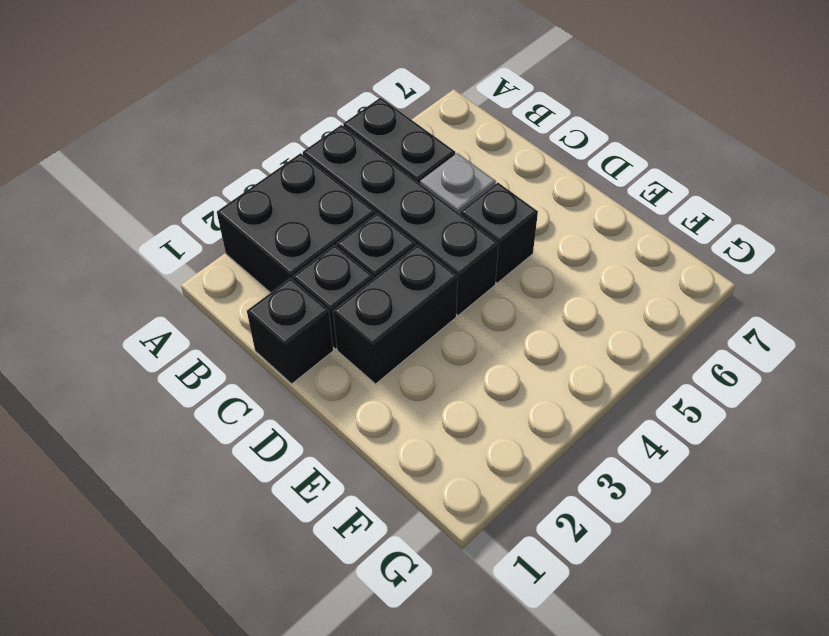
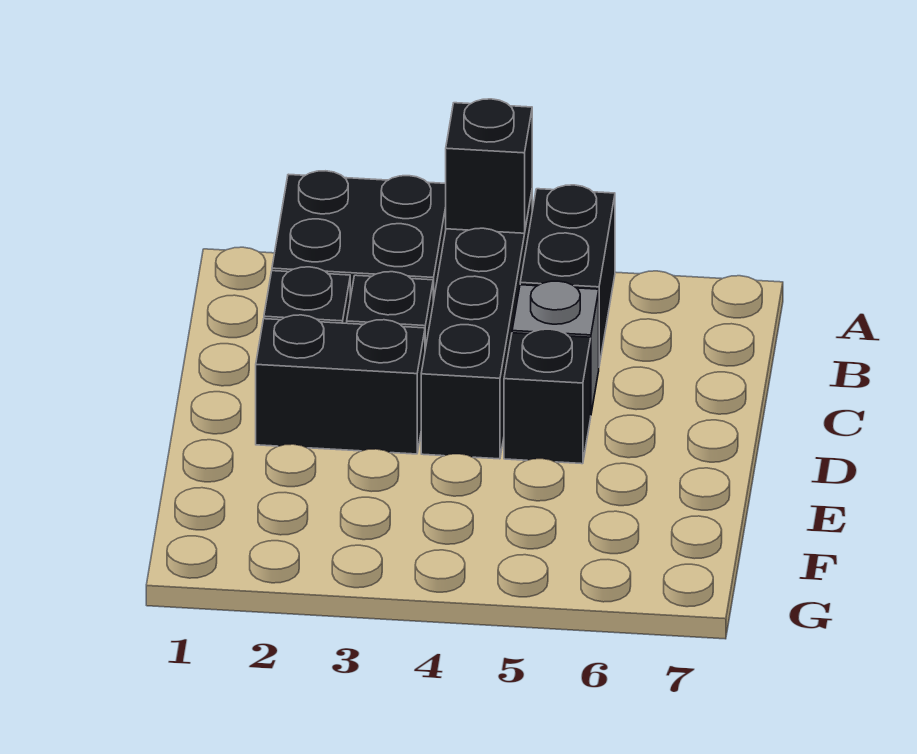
black 1x1 brick [247,278,333,384] -> black 1x1 brick moved to [446,99,532,233]

